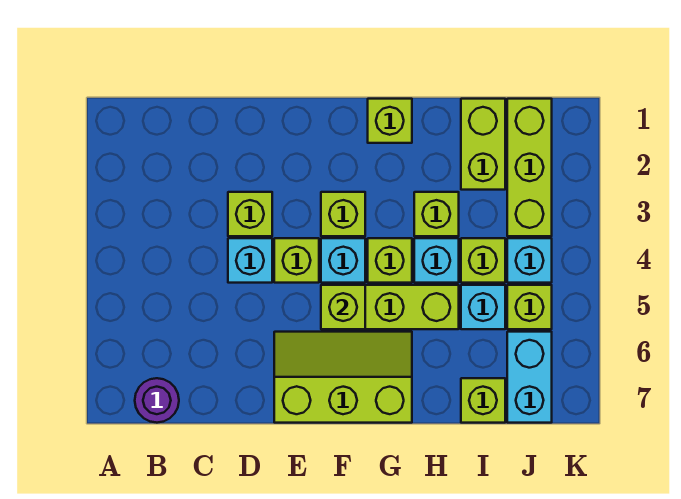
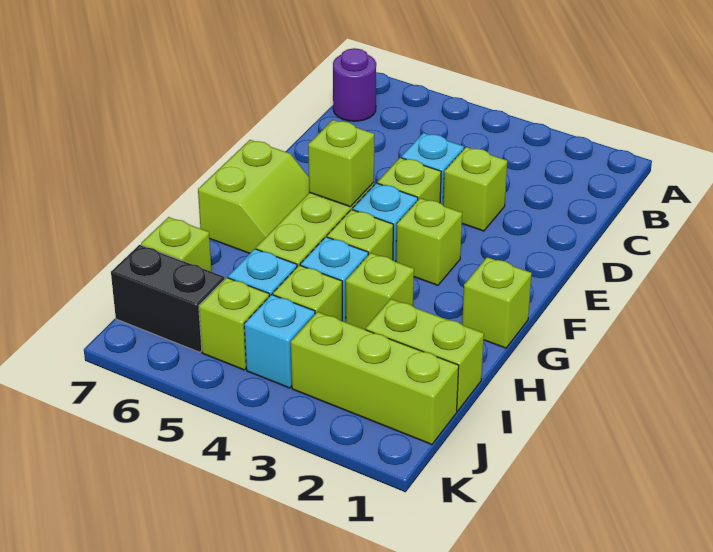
lime 2x3 slope [274,332,412,423] -> lime 2x2 slope [198,140,309,253]
cyan 1x2 brick [507,332,552,423] -> black 1x2 brick [111,245,225,352]

